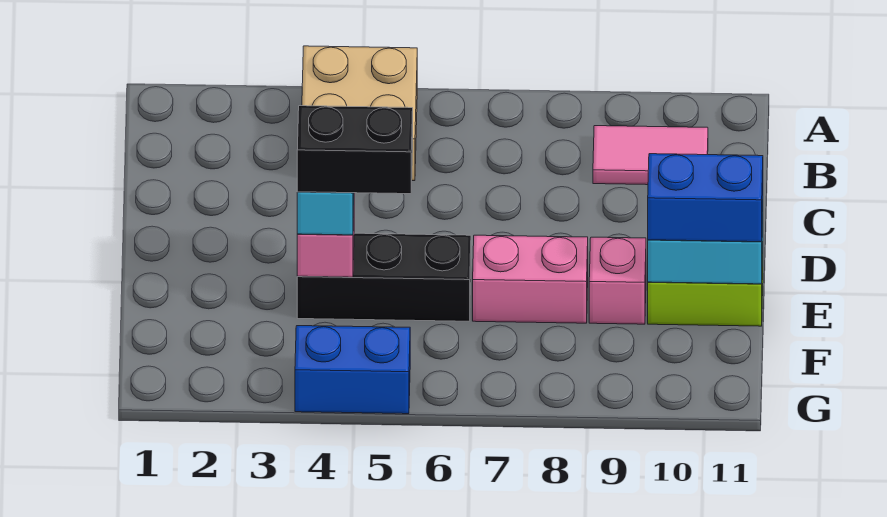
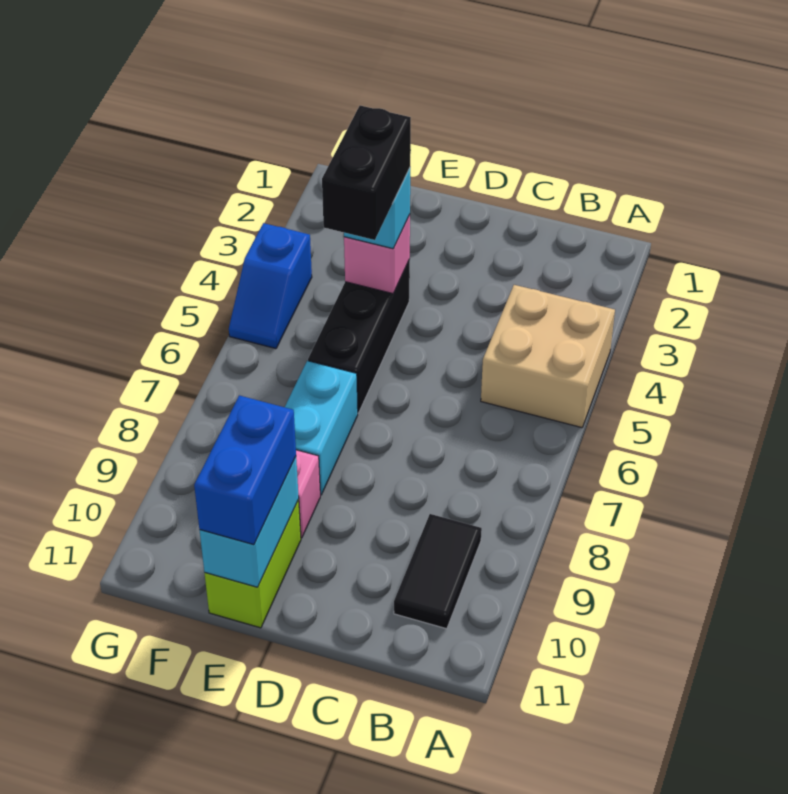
pink 1x2 tile [593,126,708,185] -> black 1x2 tile [394,514,482,629]
pink 1x2 brick [473,235,588,323] -> cyan 1x2 brick [285,361,358,495]
blue 1x2 brick [295,326,410,414] -> blue 1x2 slope [229,223,312,349]

